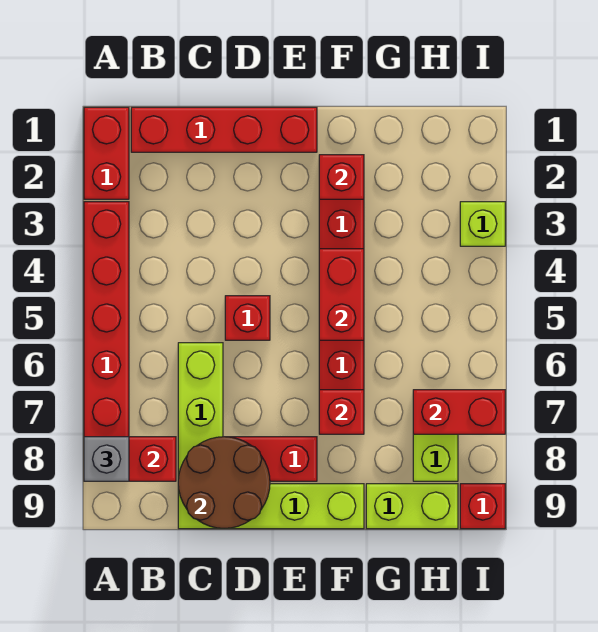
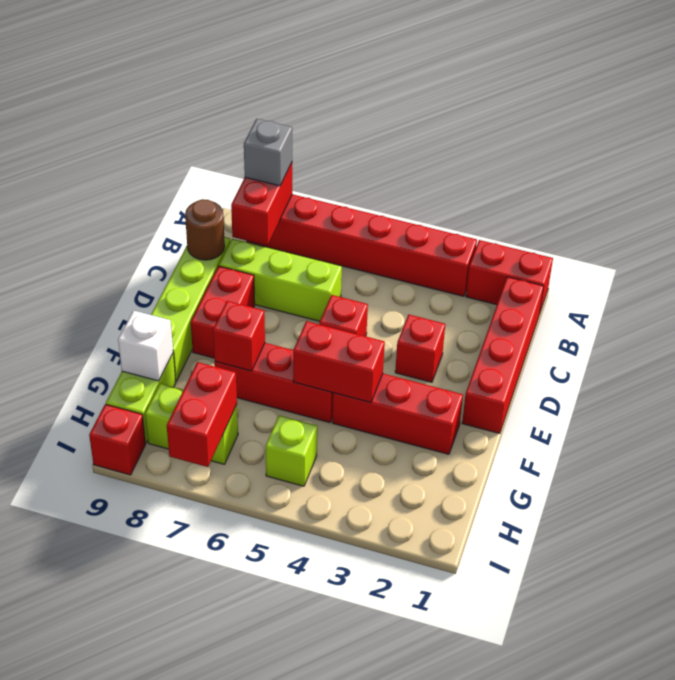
brown 2x2 round brick [178,437,270,529] -> brown 1x1 round brick [185,199,225,260]
red 1x1 brick [319,155,364,199] -> red 1x1 brick moved to [395,314,445,382]
none -> white 1x1 brick [118,310,173,381]
lime 1x1 brick [460,202,505,246] -> lime 1x1 brick moved to [265,415,317,486]

